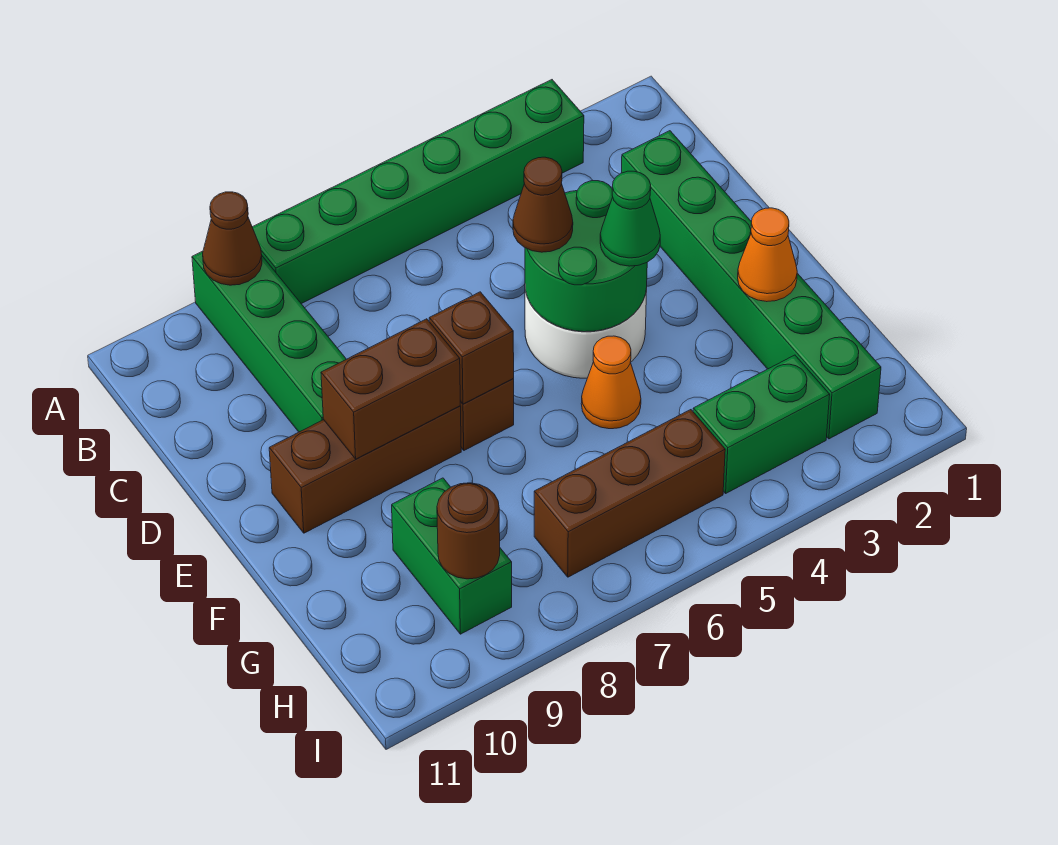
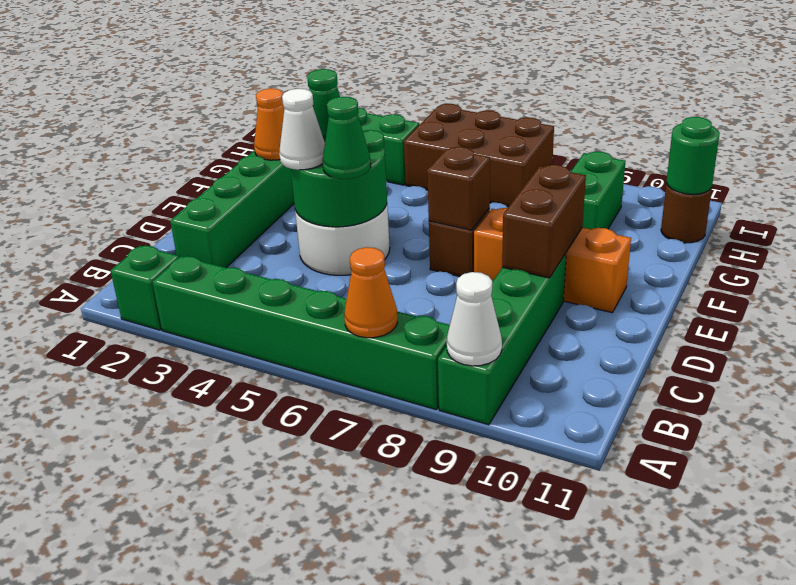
none -> green 1x1 brick [111,246,179,330]
brown 1x1 cone [203,192,262,285] -> white 1x1 cone [447,272,502,366]
none -> white 1x1 cone [279,89,325,170]
brown 1x1 cone [513,157,573,252] -> green 1x1 cone [323,97,371,179]
brown 1x3 brick [269,406,461,533] -> orange 1x3 brick [474,208,631,313]
brown 1x2 brick [321,319,460,459] -> brown 1x2 brick turned to [502,165,586,278]
orange 1x1 cone [581,336,641,429] -> orange 1x1 cone moved to [344,247,398,338]
brown 1x3 brick [534,410,725,577] -> brown 2x3 brick [404,104,554,207]
brown 1x1 round brick [437,483,500,579] -> brown 1x1 round brick moved to [661,183,712,243]
none -> green 1x1 round brick [666,117,720,194]

